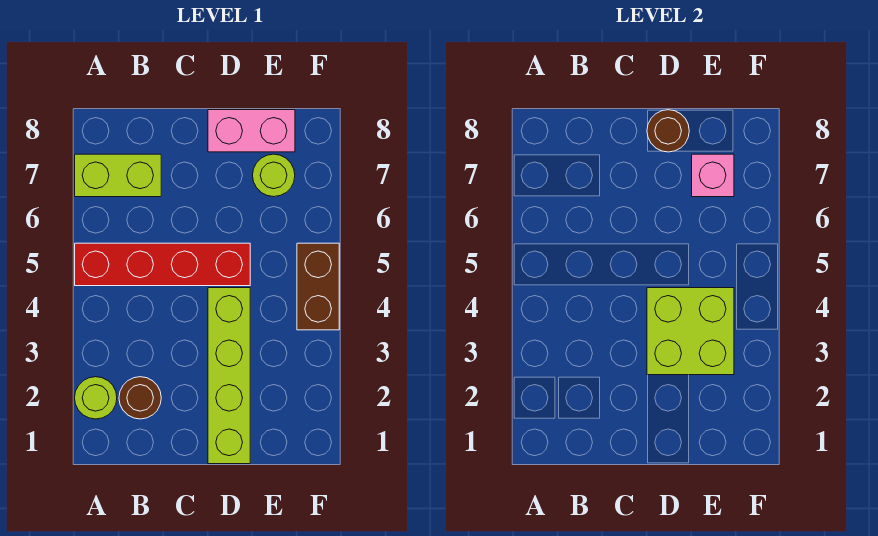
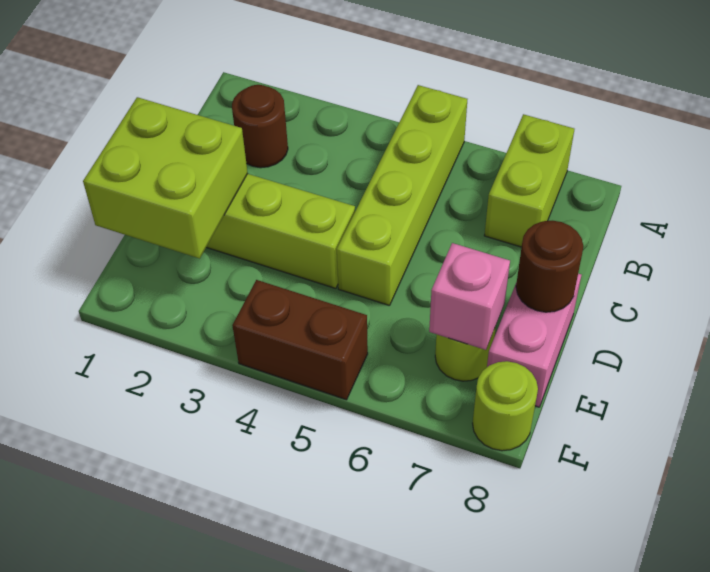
lime 1x1 round brick [75,377,117,419] -> lime 1x1 round brick moved to [473,361,538,451]
red 1x4 brick [75,243,250,286] -> lime 1x4 brick [337,85,467,306]
lime 2x2 brick [647,288,734,375] -> lime 2x2 brick moved to [83,97,248,258]

